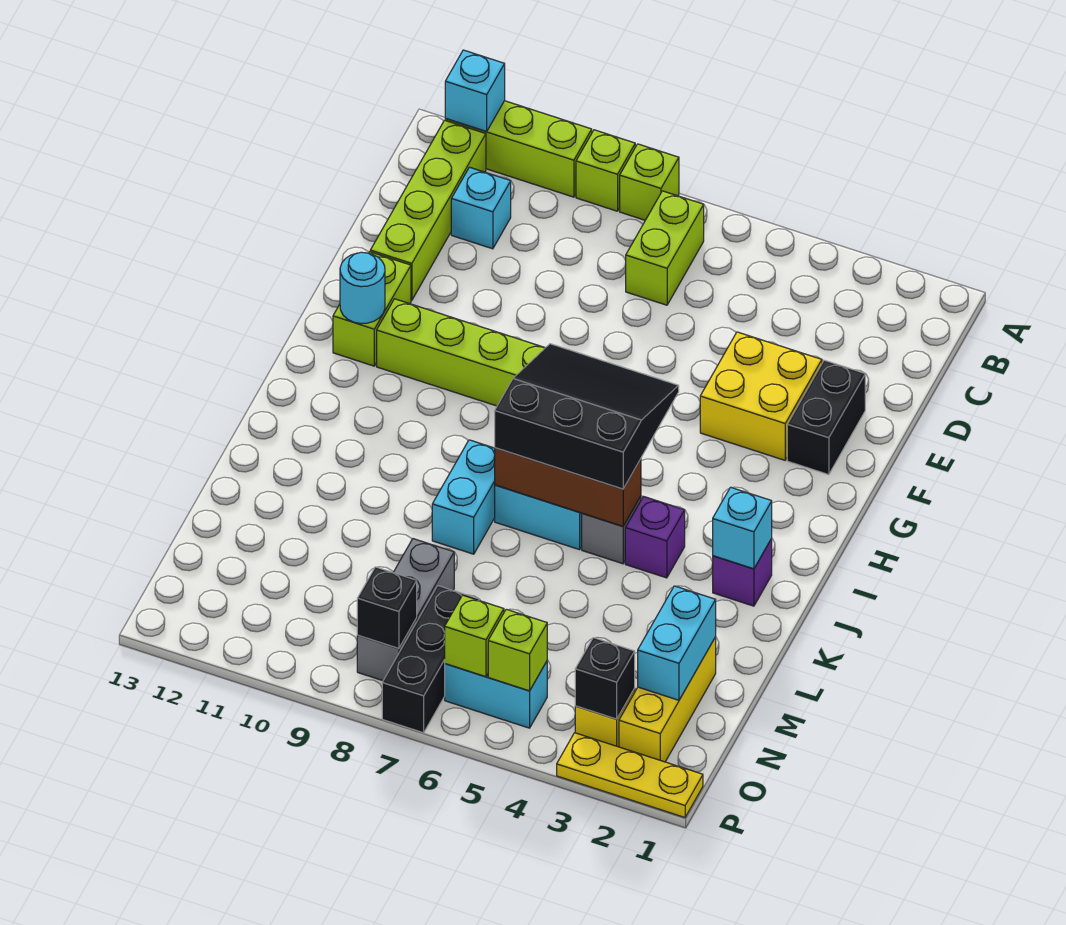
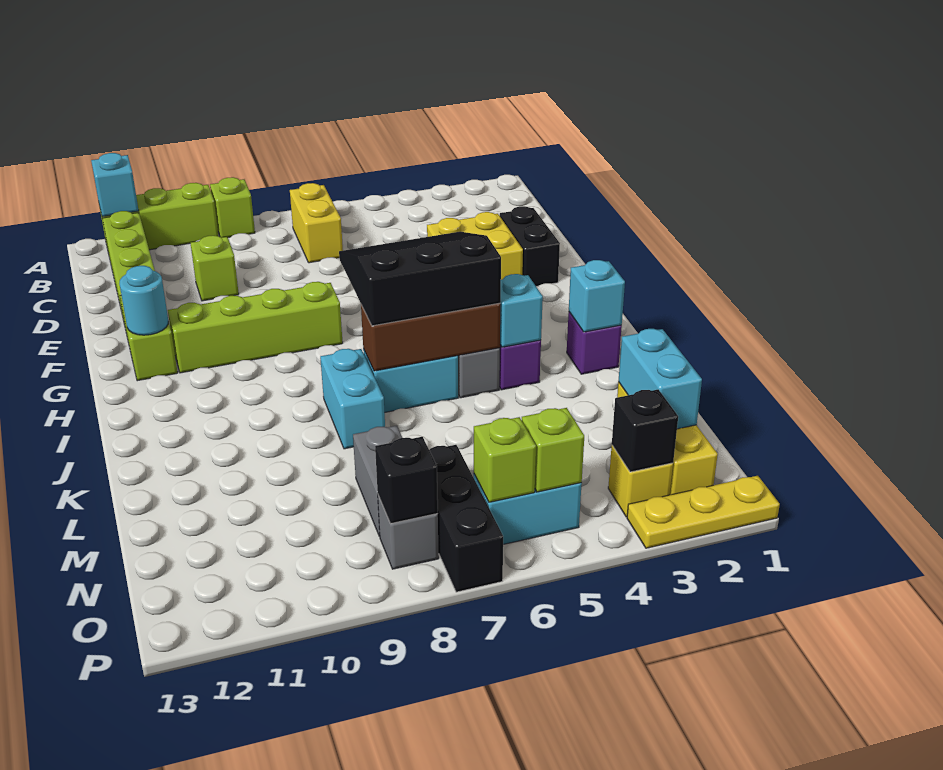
lime 1x1 brick [620,144,679,220] -> lime 1x1 brick moved to [190,236,239,301]
lime 1x2 brick [626,191,704,305] -> yellow 1x2 brick [290,183,343,263]
cyan 1x1 brick [451,167,511,249] -> cyan 1x1 brick moved to [500,274,543,347]

